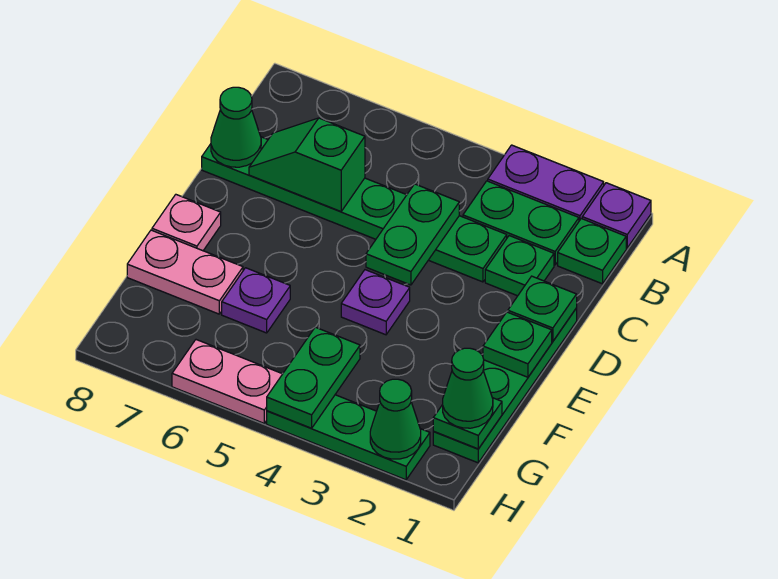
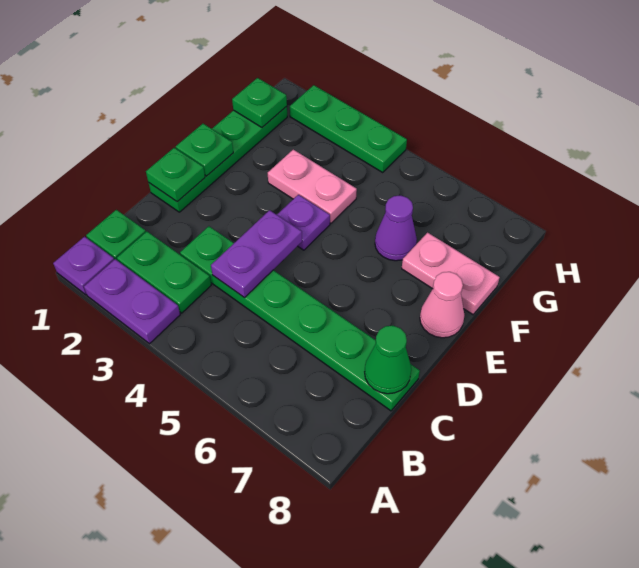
green 1x1 plate [485,236,554,296] -> none
green 1x2 plate [366,184,459,285] -> purple 1x2 plate [211,210,302,298]
green 1x2 slope [249,118,365,211] -> none
pink 1x1 plate [152,195,221,251] -> pink 1x1 cone [420,272,464,338]
purple 1x1 plate [222,268,290,333] -> purple 1x1 cone [375,196,417,261]
green 1x1 cone [443,348,493,428] -> none
green 1x2 plate [267,327,360,428] -> none
green 1x1 cone [370,379,421,459] -> none
pink 1x2 plate [172,340,282,423] -> pink 1x2 plate moved to [268,150,357,223]

